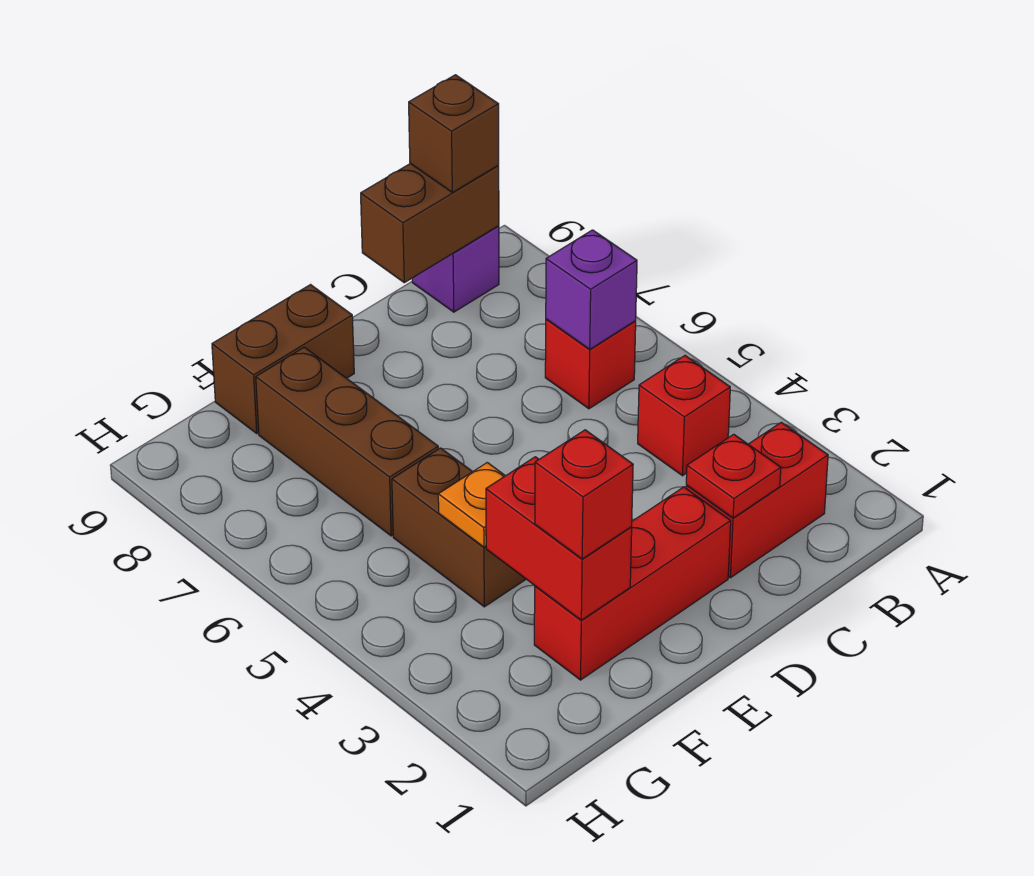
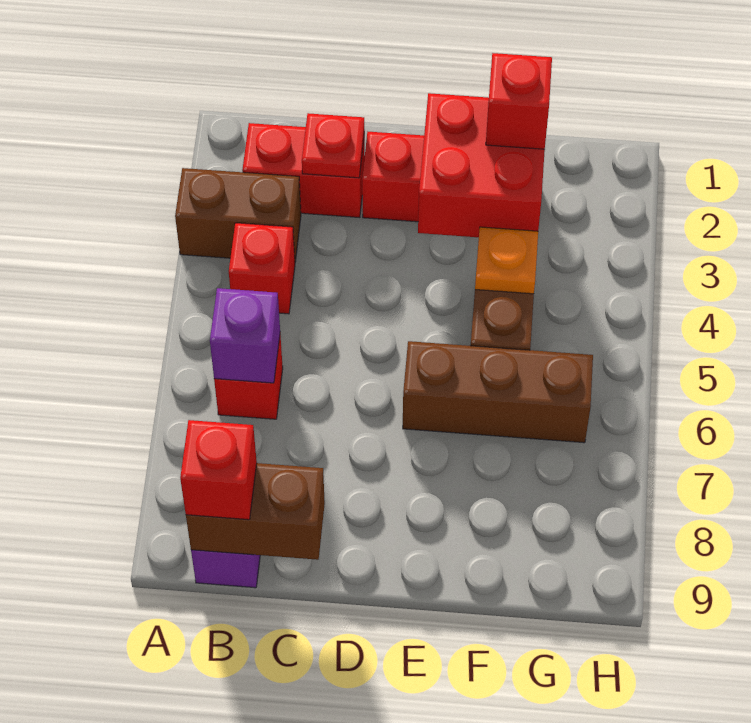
brown 1x1 brick [409,75,499,192] -> red 1x1 brick [180,420,257,520]
brown 1x2 brick [212,285,354,433] -> brown 1x2 brick moved to [175,168,301,261]
red 1x2 brick [486,457,632,620] -> red 2x2 brick [418,93,545,237]
brown 1x3 brick [256,347,438,536] -> brown 1x3 brick turned to [403,341,593,443]

